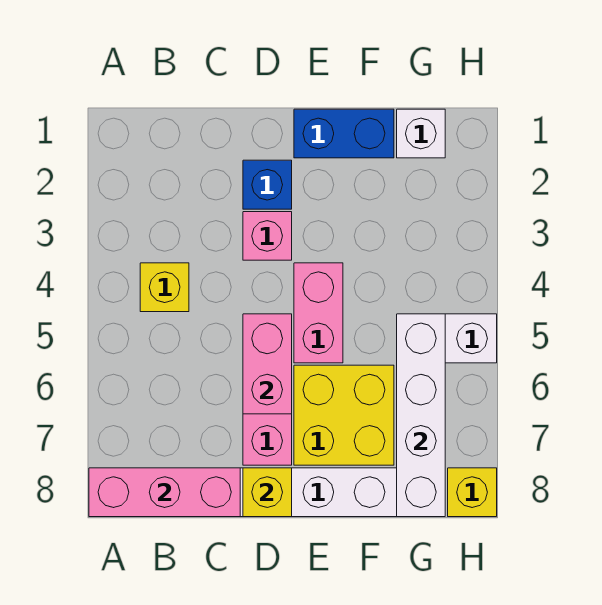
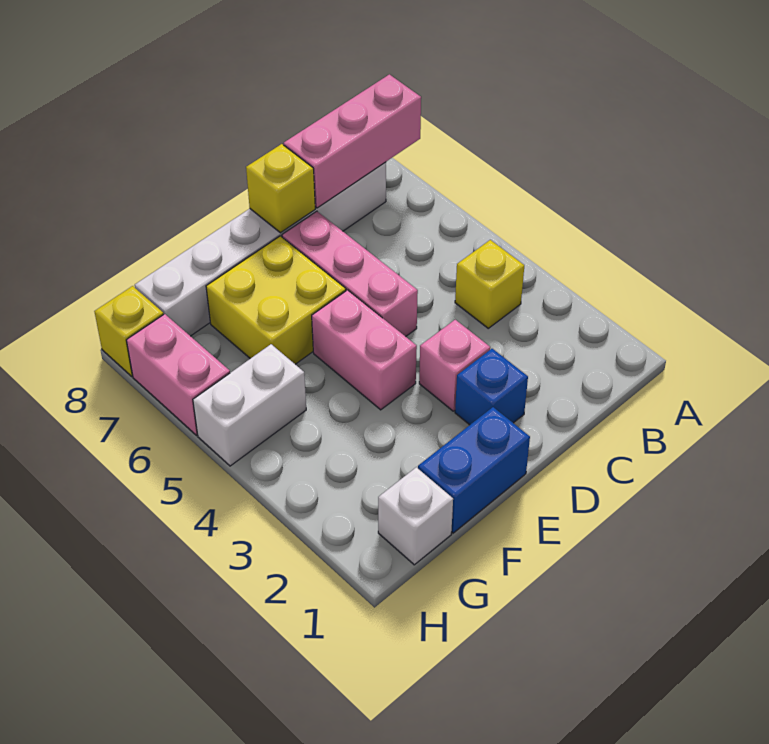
pink 1x2 brick [243,314,292,414] -> pink 1x2 brick moved to [126,314,230,435]
white 1x4 brick [397,314,445,517] -> none

